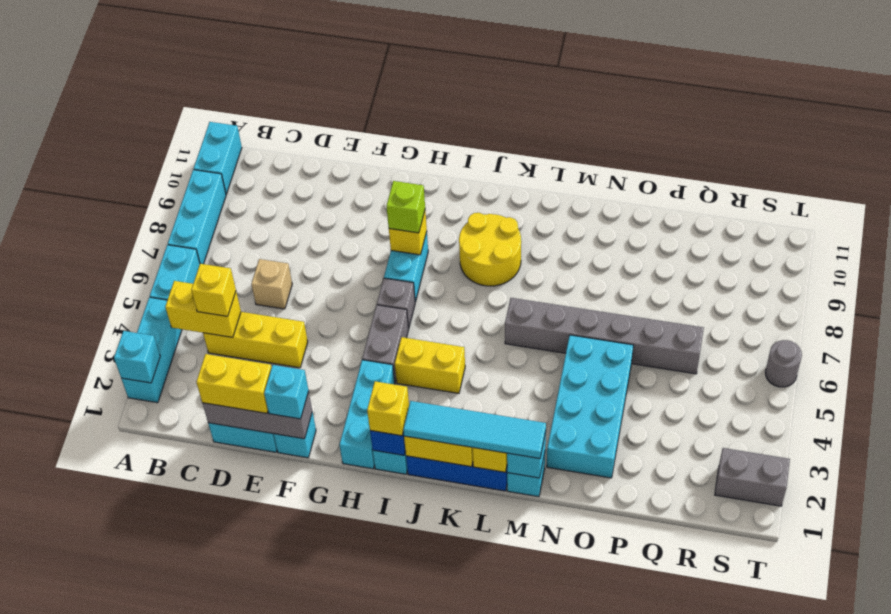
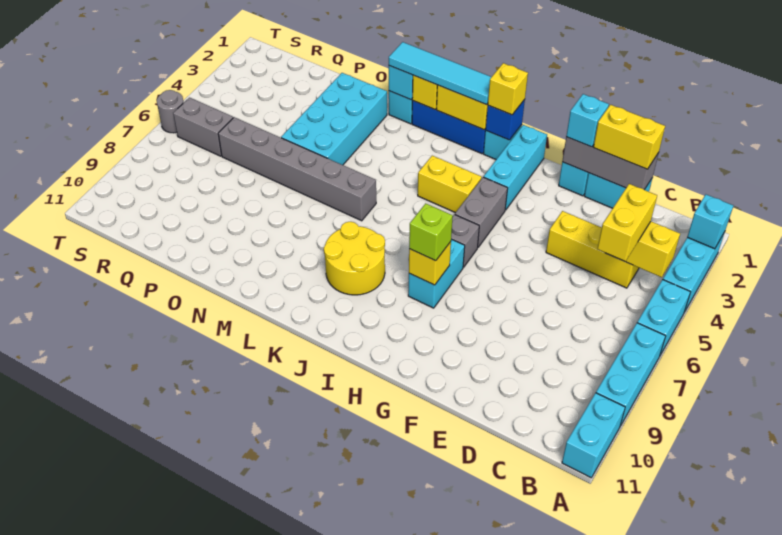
yellow 1x1 brick [191,264,236,316] -> yellow 1x2 brick [597,184,657,261]
tan 1x1 brick [251,259,292,309] -> none
grey 1x2 brick [715,448,790,506] -> grey 1x2 brick moved to [173,98,233,156]

